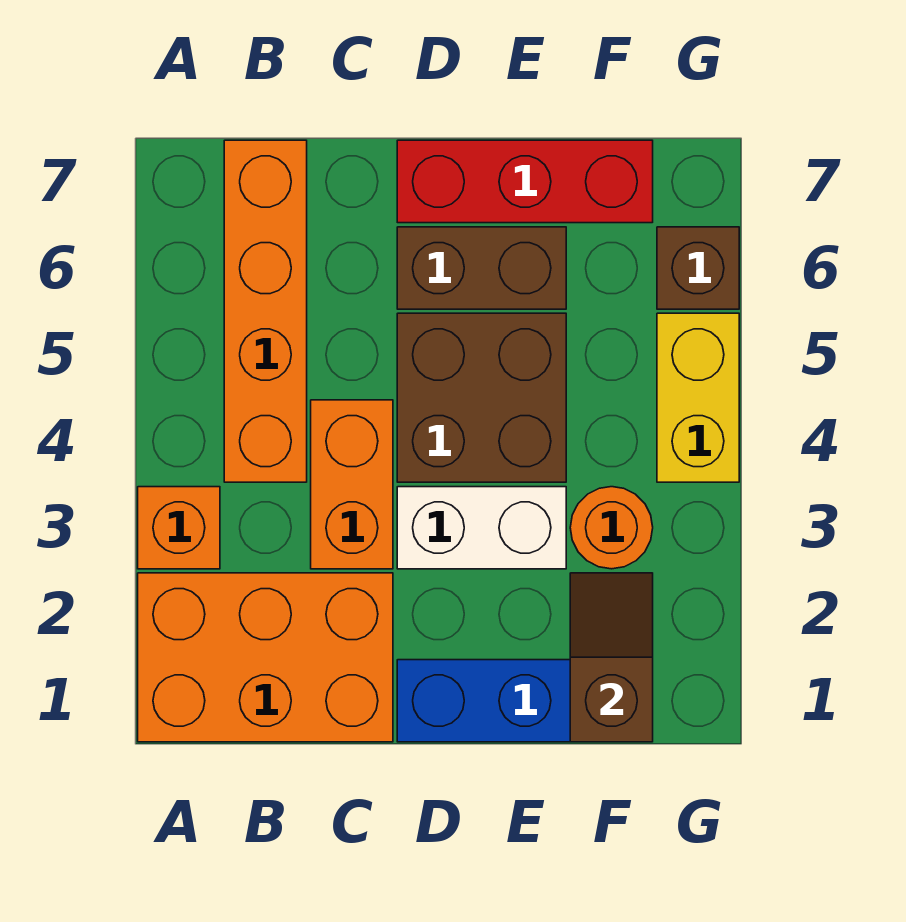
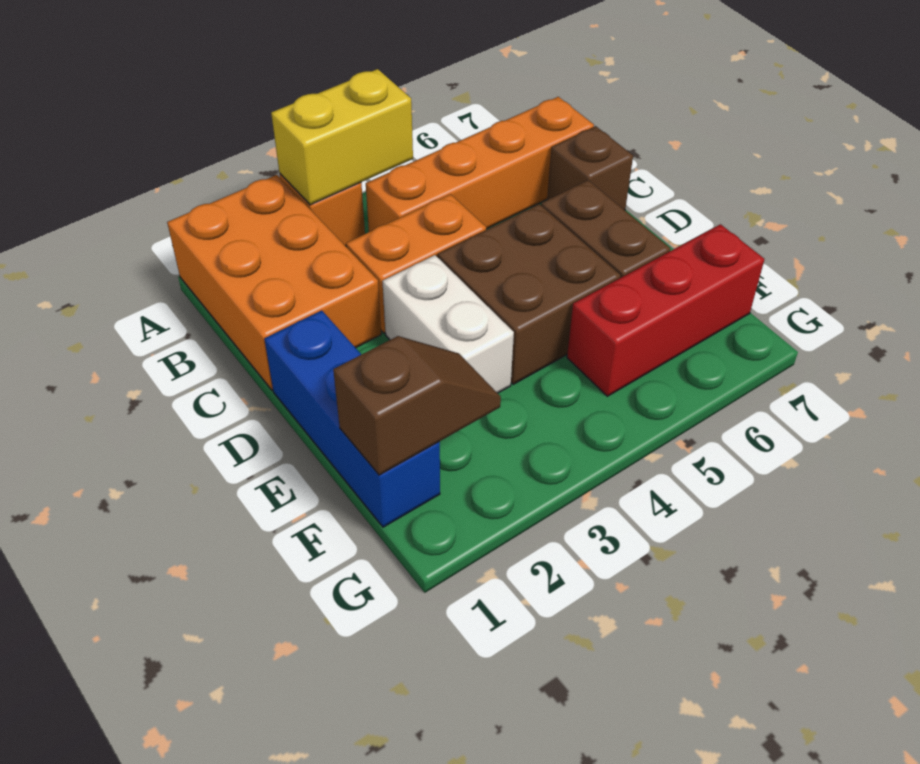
red 1x3 brick [397,140,653,223] -> red 1x3 brick turned to [567,224,764,396]
orange 1x1 round brick [570,487,653,569] -> none
yellow 1x2 brick [657,313,739,482] -> yellow 1x2 brick moved to [271,69,413,205]
brown 1x1 brick [657,227,739,309] -> brown 1x1 brick moved to [547,126,633,210]

